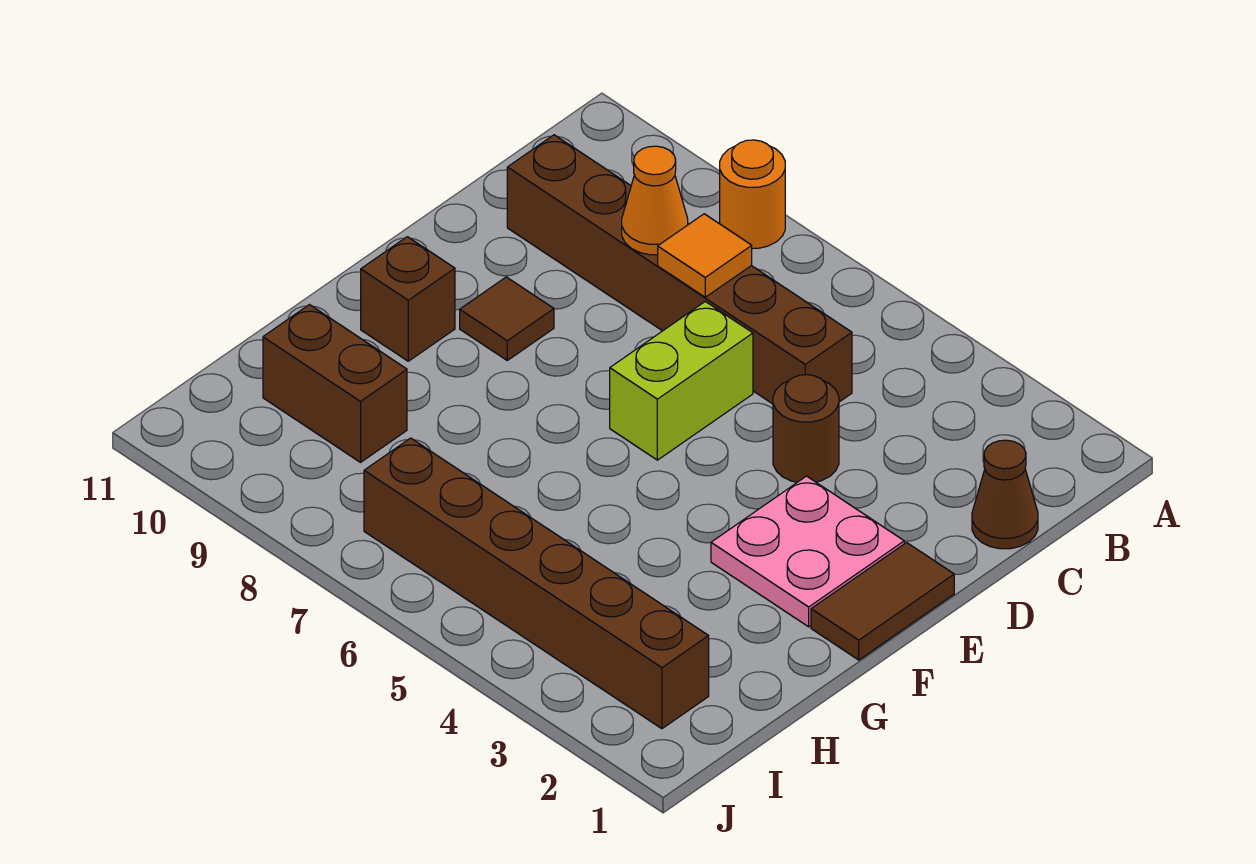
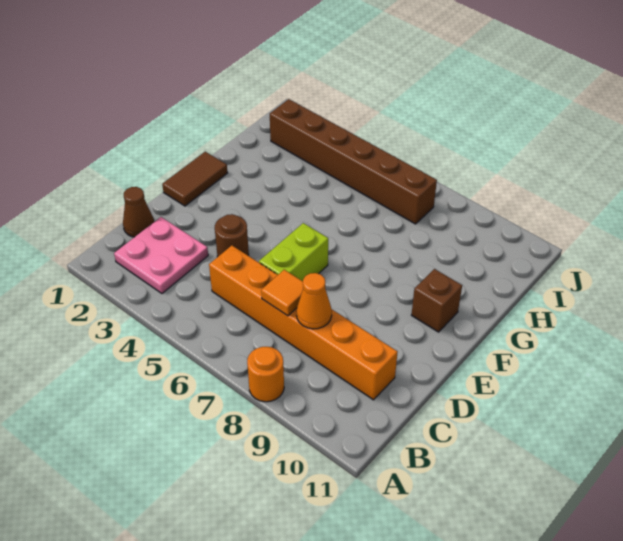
brown 1x6 brick [507,135,852,404] -> orange 1x6 brick [209,246,398,400]
pink 2x2 plate [711,476,904,627] -> pink 2x2 plate moved to [114,217,208,293]
brown 1x1 tile [460,277,554,360] -> none
brown 1x2 brick [263,305,407,462] -> none

